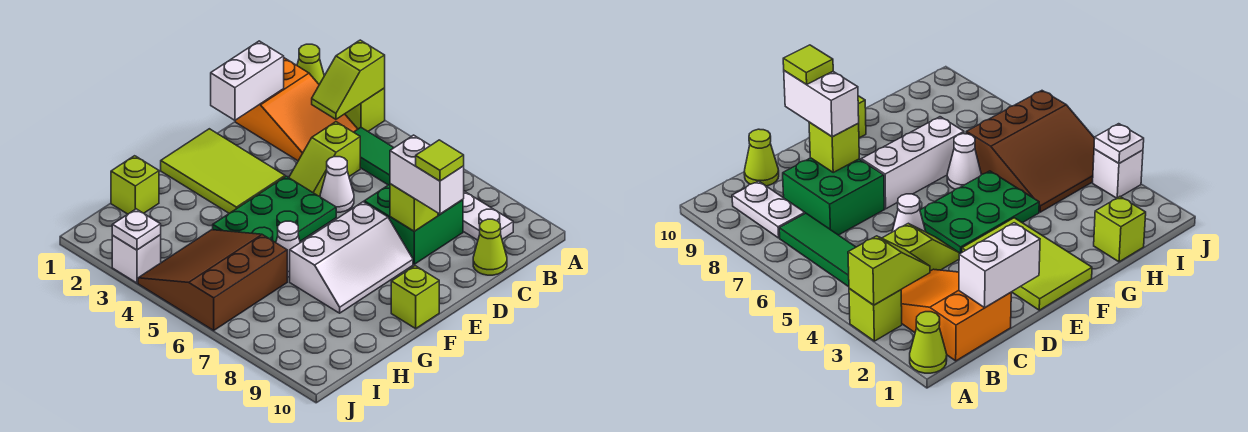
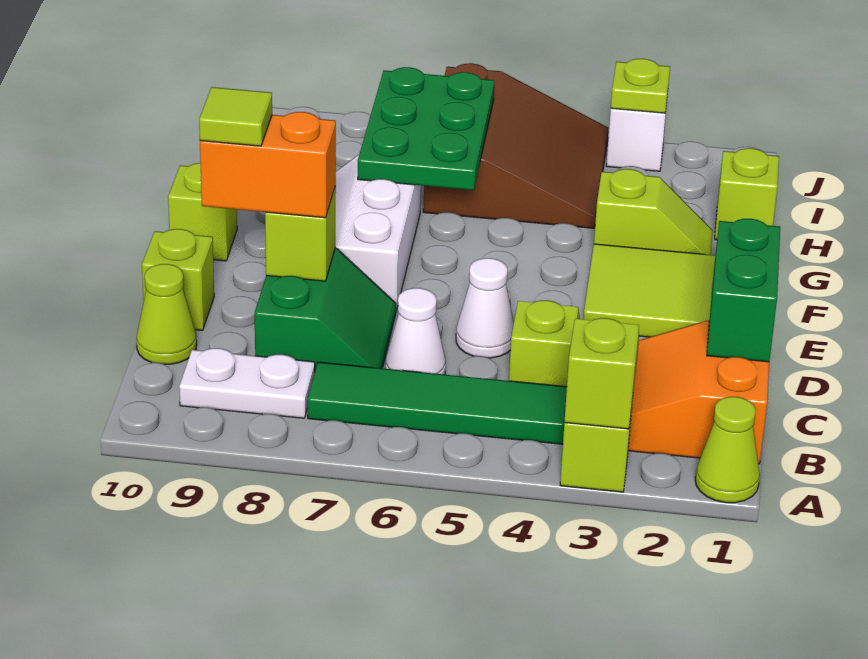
white 1x2 brick [211,41,284,120] -> green 1x2 brick [707,219,780,362]
green 2x2 brick [364,184,463,264] -> green 2x2 slope [255,248,396,370]
white 1x2 brick [390,135,464,214] -> orange 1x2 brick [200,112,336,218]
none -> lime 1x1 brick [142,229,214,331]
green 2x3 plate [213,176,336,243] -> green 2x3 plate moved to [358,67,494,190]
none -> lime 1x2 slope [594,169,713,255]
white 1x1 cone [276,221,300,277] -> white 1x1 cone moved to [386,288,446,375]
white 1x1 plate [112,209,161,250] -> lime 1x1 plate [611,59,670,113]

